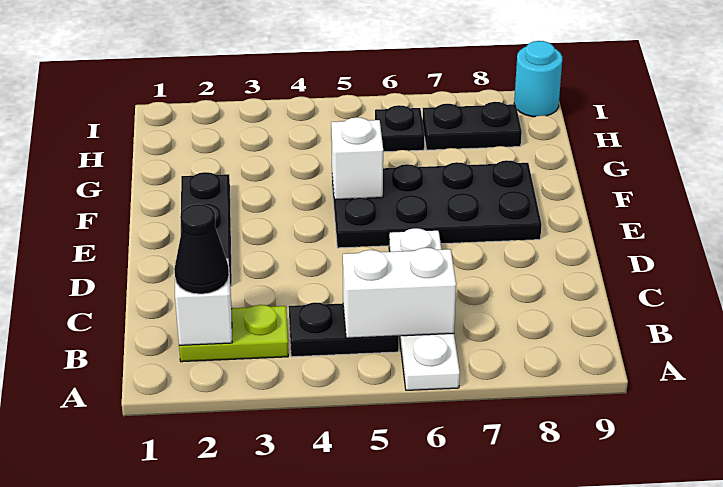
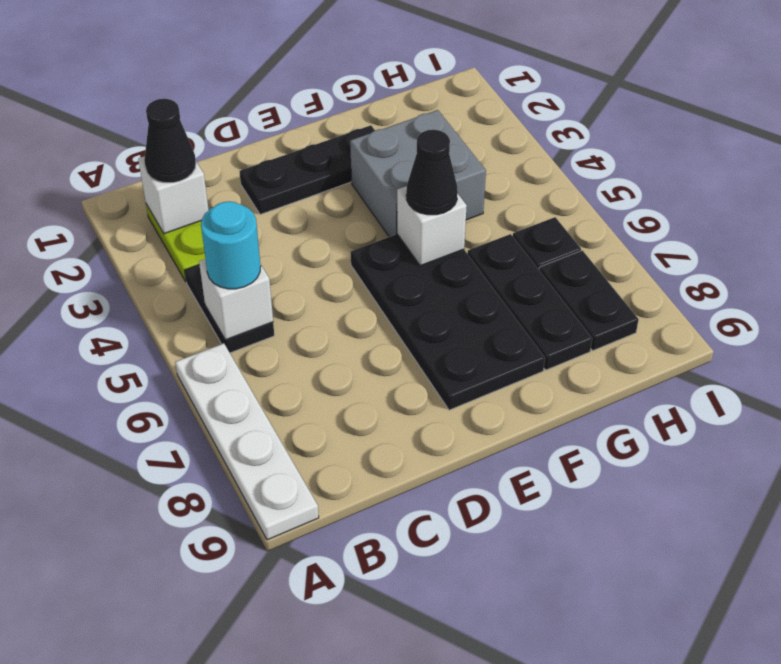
white 1x4 plate [389,228,460,390] -> white 1x4 plate turned to [175,343,319,540]
white 1x2 brick [343,248,456,338] -> white 1x1 brick [199,259,273,340]
none -> grey 2x2 brick [350,110,486,237]
none -> black 1x1 cone [406,130,458,215]
none -> black 1x3 plate [467,234,592,370]
cyan 1x1 round brick [514,41,562,117] -> cyan 1x1 round brick moved to [201,201,261,289]

